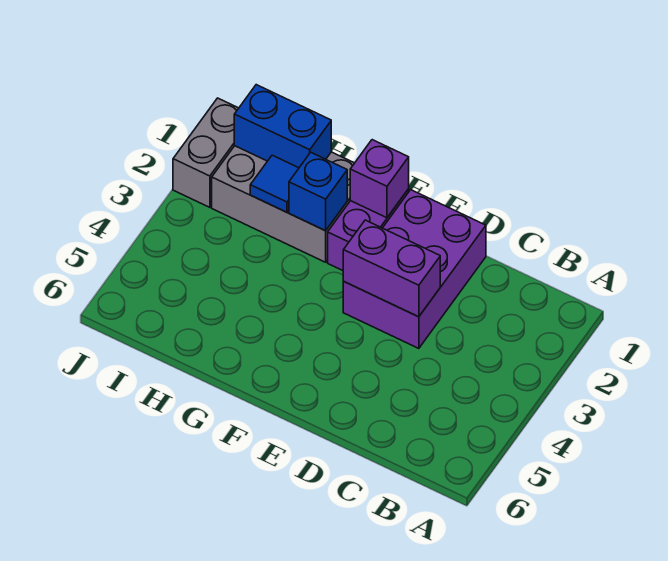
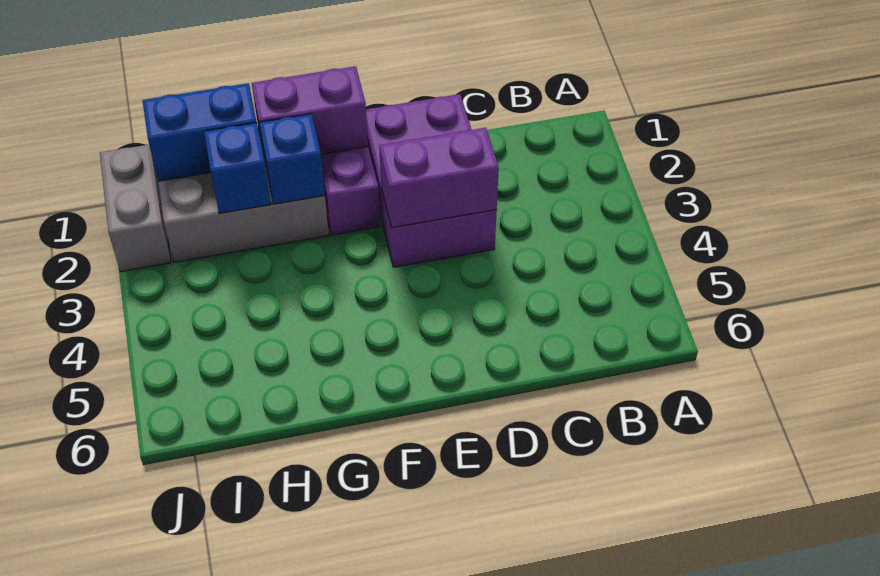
purple 1x1 brick [350,140,409,218] -> purple 1x2 brick [252,66,368,159]
blue 1x1 tile [250,155,299,212] -> blue 1x1 brick [204,123,271,213]

